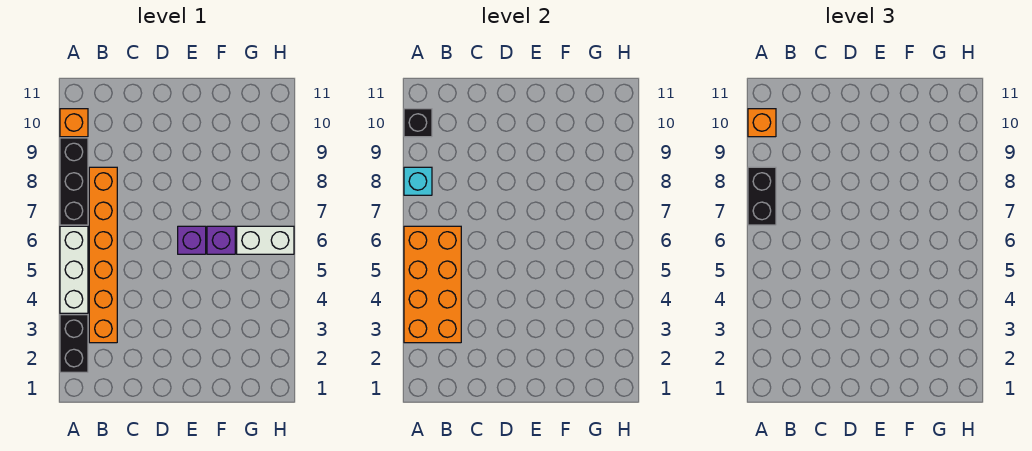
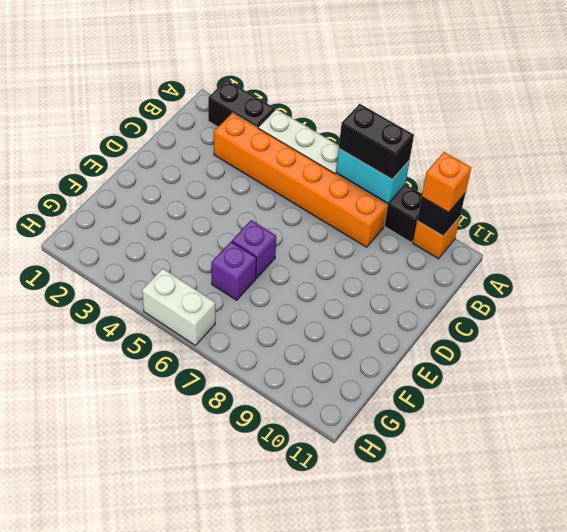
orange 2x4 brick [404,226,461,343] -> none
cyan 1x1 brick [404,167,432,195] -> cyan 1x2 brick [336,149,410,203]
white 1x2 brick [237,226,294,254] -> white 1x2 brick turned to [142,268,215,345]

